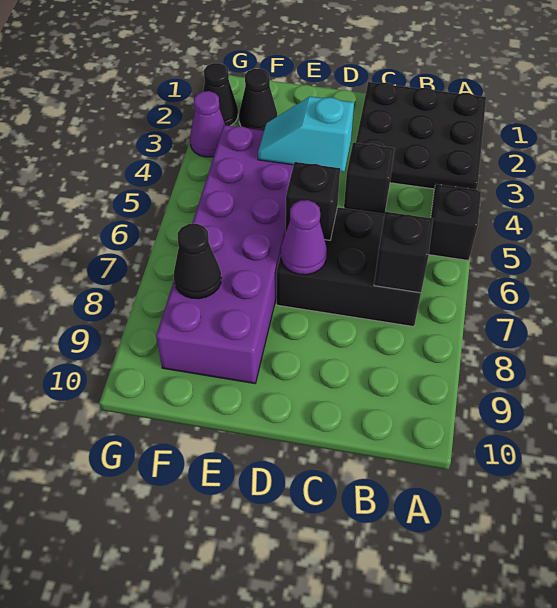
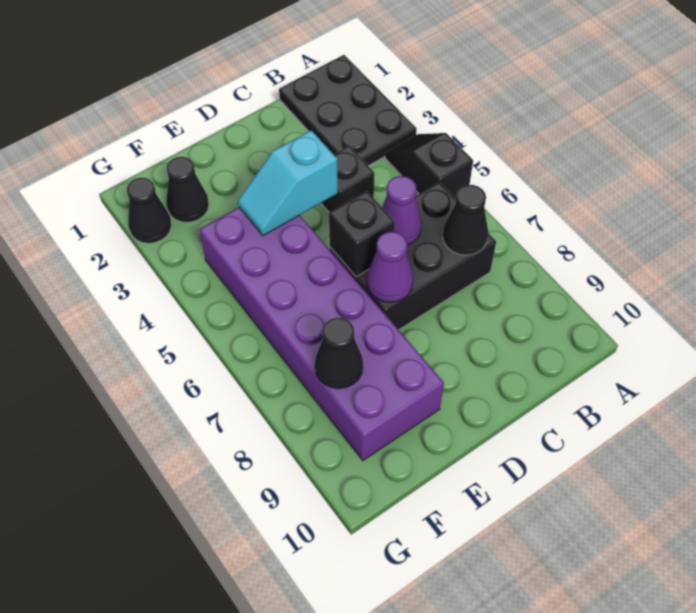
black 3x3 plate [356,82,486,190] -> black 2x3 plate [279,55,417,166]
black 1x1 brick [374,212,433,293] -> black 1x1 cone [443,185,488,255]
purple 1x1 cone [190,91,225,157] -> purple 1x1 cone moved to [382,176,422,245]

